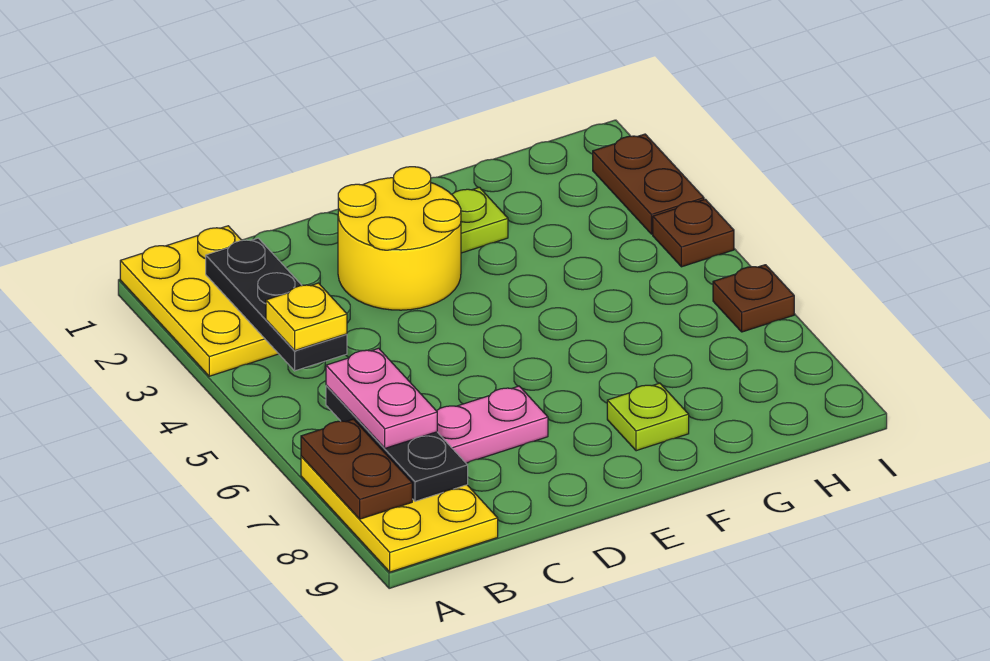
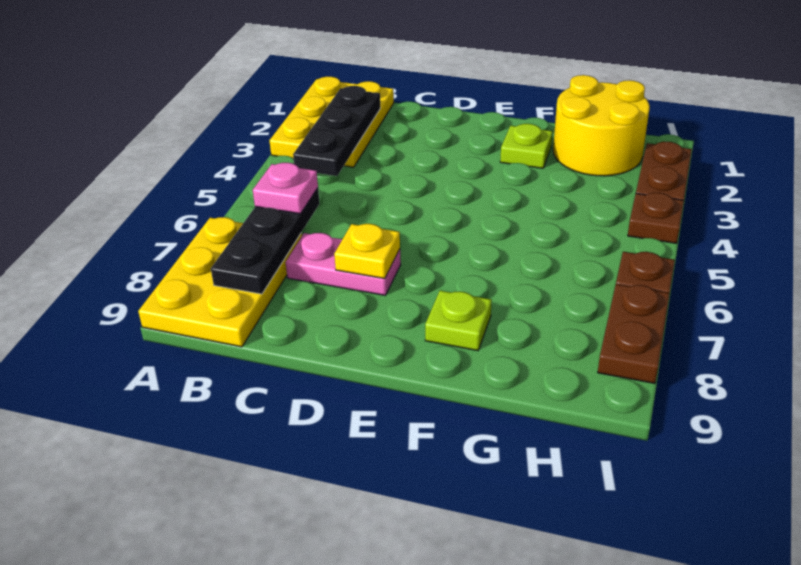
brown 1x2 plate [301,419,412,519] -> brown 1x2 plate moved to [598,284,670,383]
yellow 1x1 plate [266,283,347,350] -> yellow 1x1 plate moved to [334,224,400,279]
pink 1x2 plate [326,348,437,448] -> pink 1x1 plate [253,163,318,214]
yellow 2x2 round brick [338,167,461,310] -> yellow 2x2 round brick moved to [553,75,650,176]

